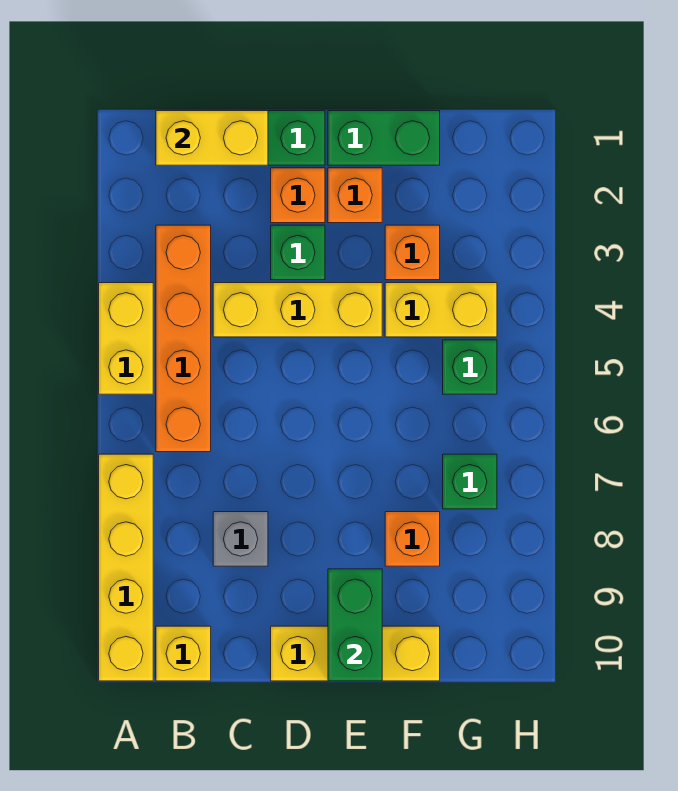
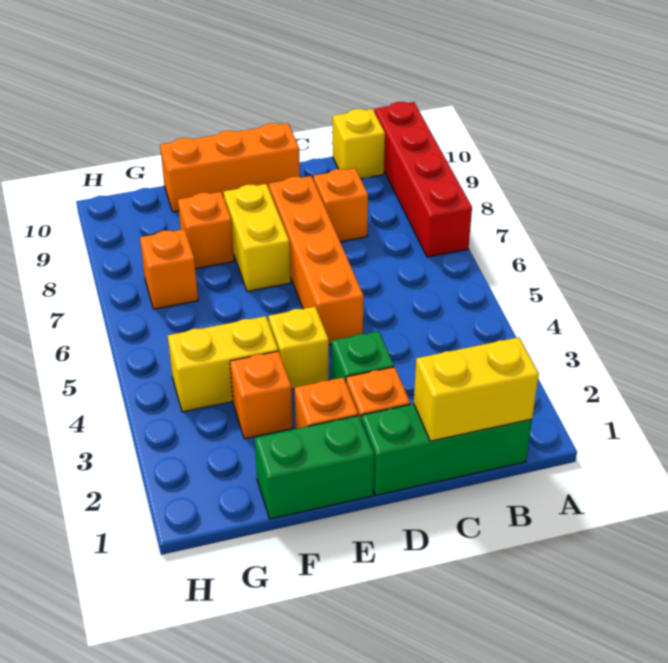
yellow 1x2 brick [99,283,153,394] -> yellow 1x2 brick moved to [224,184,291,291]
yellow 1x4 brick [99,454,153,681] -> red 1x4 brick [375,102,472,257]
orange 1x4 brick [156,225,211,452] -> orange 1x4 brick moved to [269,176,364,345]
yellow 1x3 brick [213,283,382,337] -> yellow 1x1 brick [269,307,329,390]
grey 1x1 brick [213,512,268,566] -> orange 1x1 brick [314,168,368,242]
yellow 1x3 brick [271,626,440,681] -> orange 1x3 brick [160,123,300,212]
green 1x2 brick [328,569,382,681] -> none
green 1x1 brick [443,340,497,394] -> none
green 1x1 brick [443,454,497,509] -> orange 1x1 brick [140,229,198,309]

